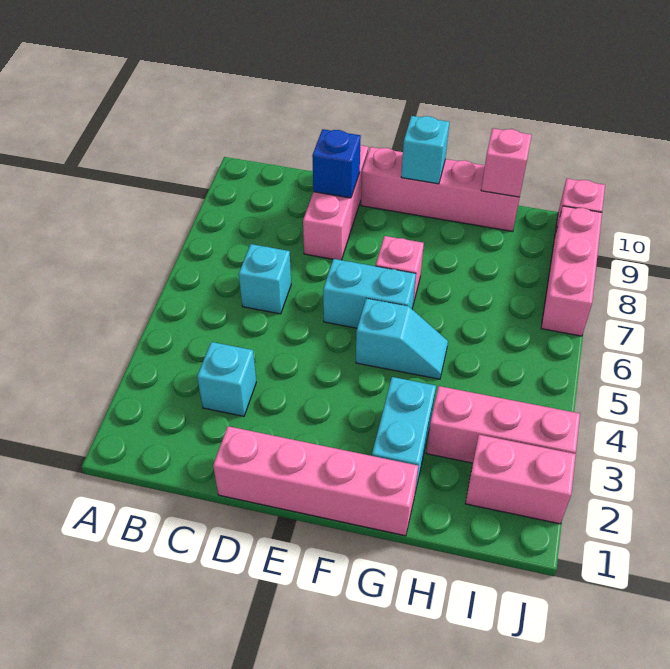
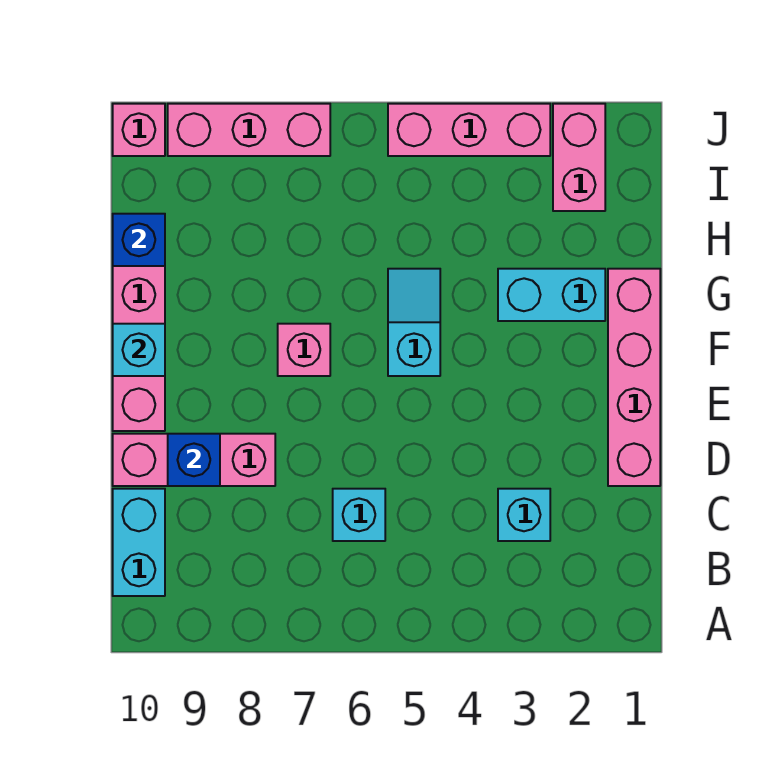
cyan 1x2 brick [323,259,416,328] -> cyan 1x2 brick moved to [113,489,165,596]
pink 1x3 brick [426,386,580,463] -> pink 1x3 brick turned to [388,104,550,156]
pink 1x1 brick [481,128,531,197] -> blue 1x1 brick [113,214,165,266]

